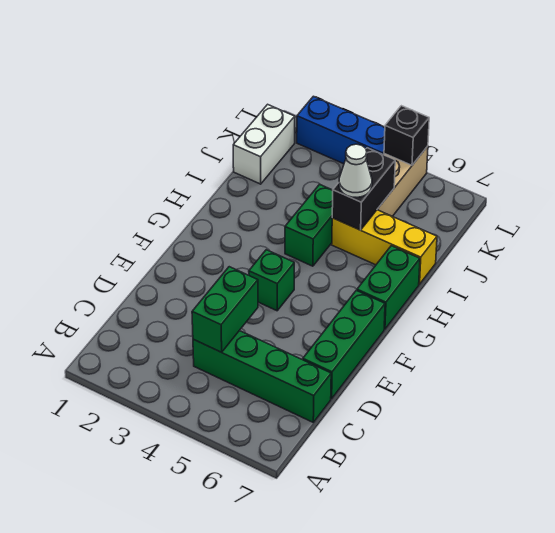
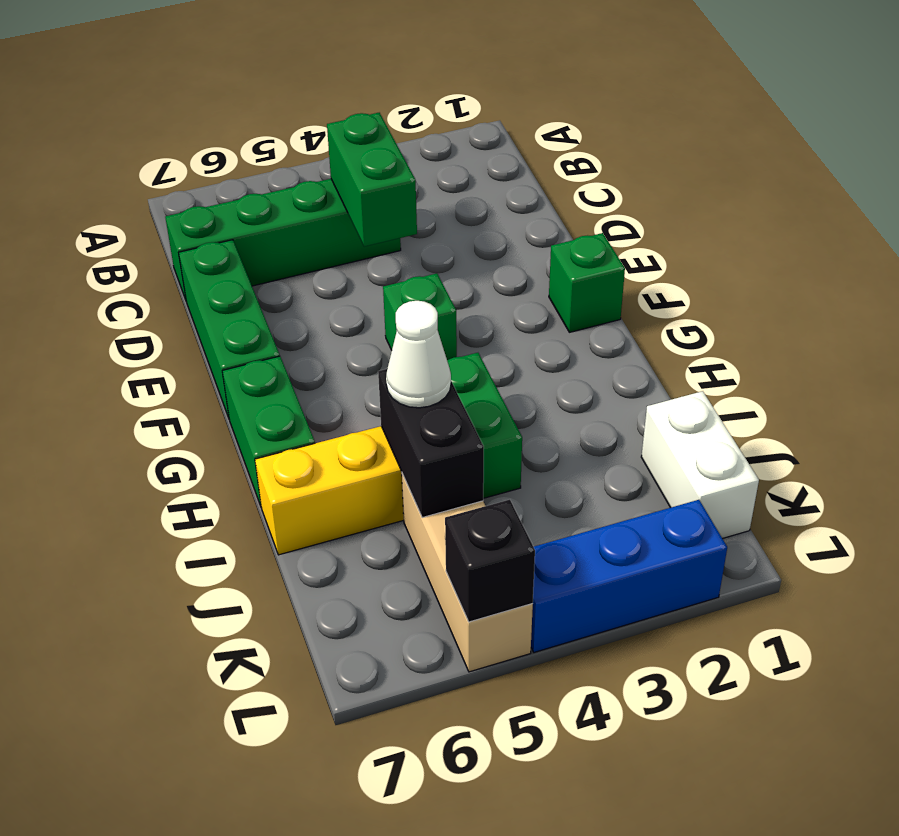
none -> green 1x1 brick [549,233,625,332]

